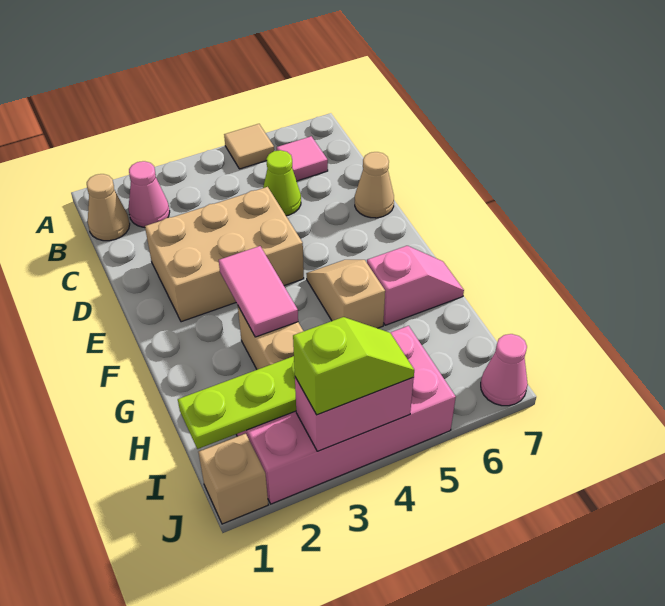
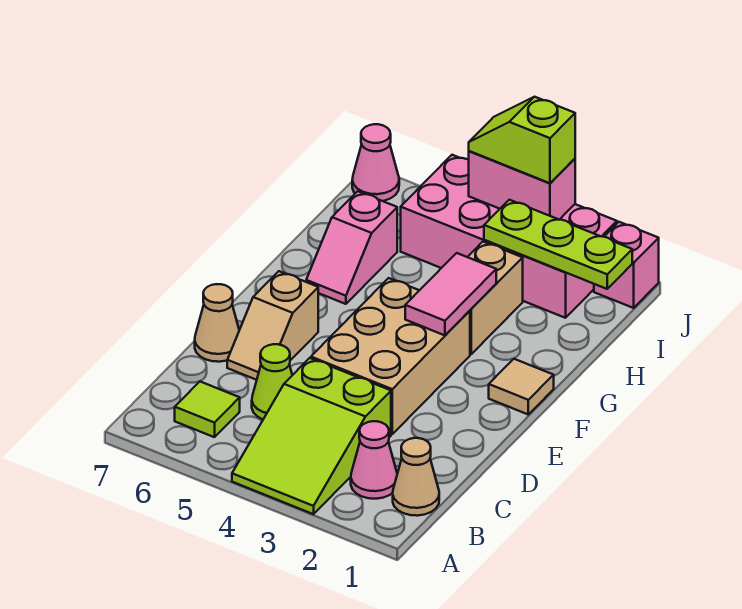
none -> lime 2x3 slope [232,358,391,514]
tan 1x1 tile [224,124,274,169] -> tan 1x1 tile moved to [489,359,554,414]
pink 1x1 tile [277,136,328,181] -> lime 1x1 tile [175,382,240,437]
tan 2x3 brick [145,187,304,322] -> tan 2x3 brick turned to [311,278,470,434]
tan 1x2 slope [306,260,385,328] -> tan 1x2 slope moved to [227,271,318,380]
pink 1x2 slope [367,246,464,325] -> pink 1x2 slope turned to [306,191,397,304]
tan 1x1 brick [199,433,268,524] -> pink 1x1 brick [594,222,659,308]

